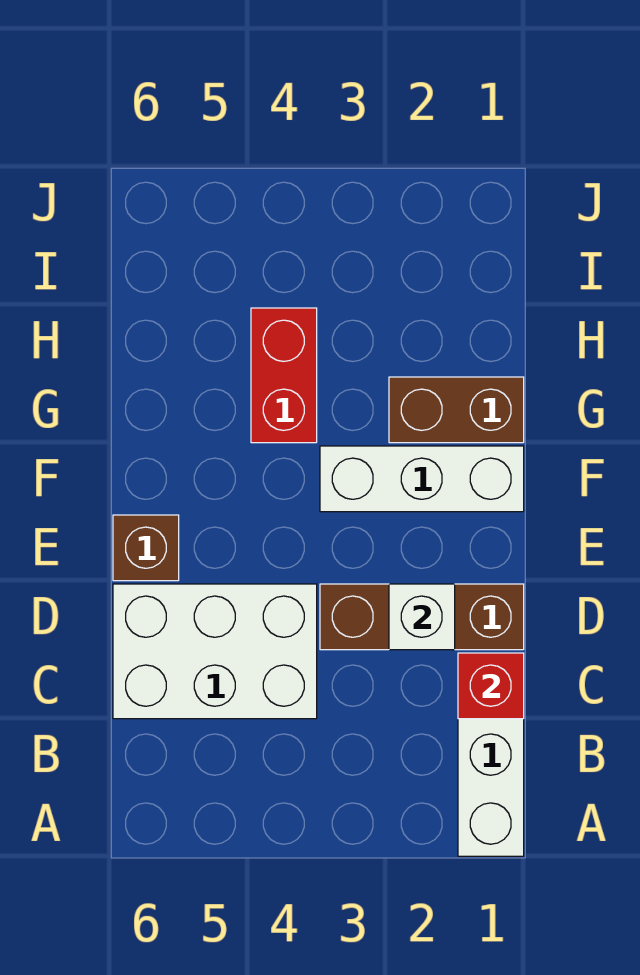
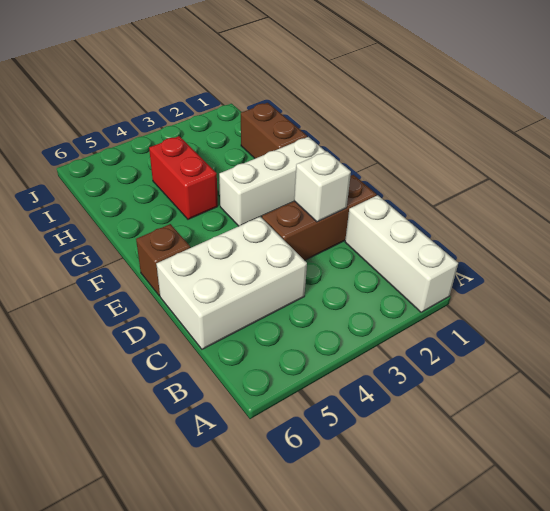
red 1x1 brick [458,653,524,719] -> none
brown 1x2 brick [389,377,524,443] -> brown 1x2 brick turned to [241,103,307,158]

